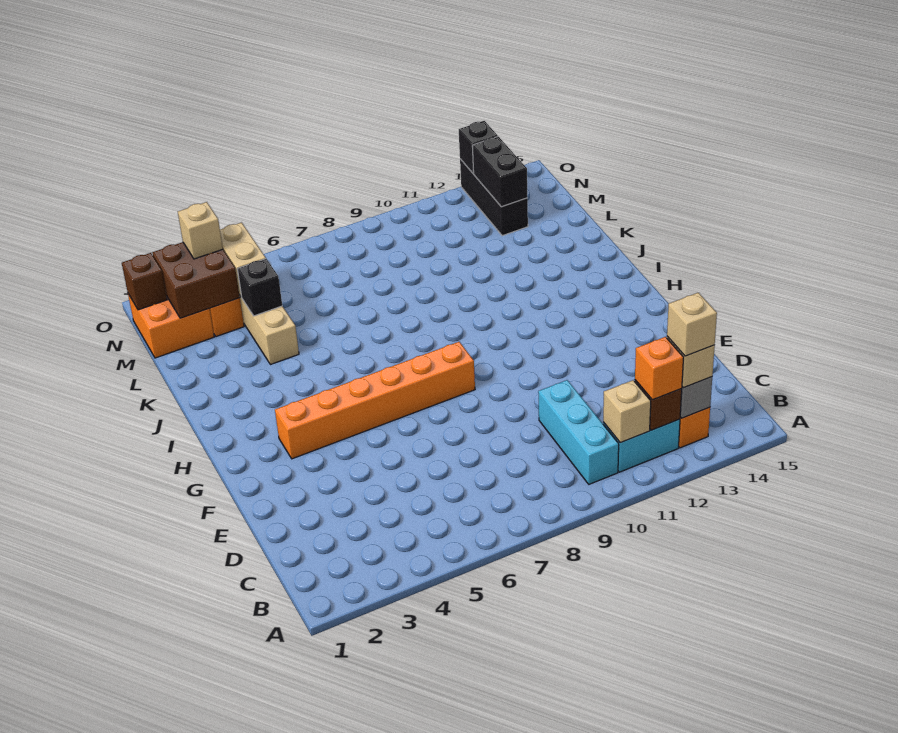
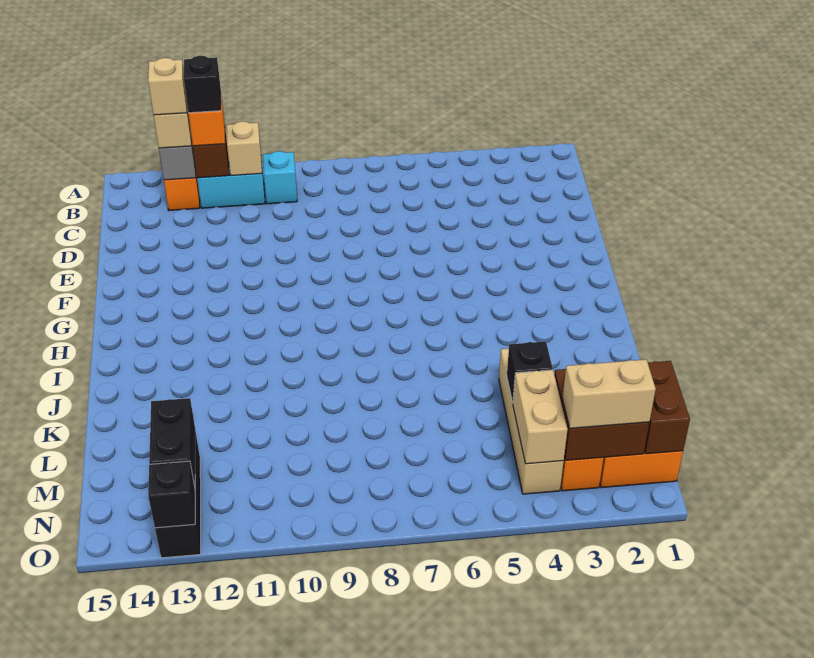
cyan 1x3 brick [538,380,619,484] -> cyan 1x1 brick [263,151,297,204]
none -> black 1x1 brick [184,56,221,113]
orange 1x6 brick [275,342,475,459] -> none
brown 1x1 brick [122,253,167,310] -> brown 1x2 brick [644,361,690,454]
tan 1x1 brick [178,202,223,259] -> tan 1x2 brick [562,360,656,428]

